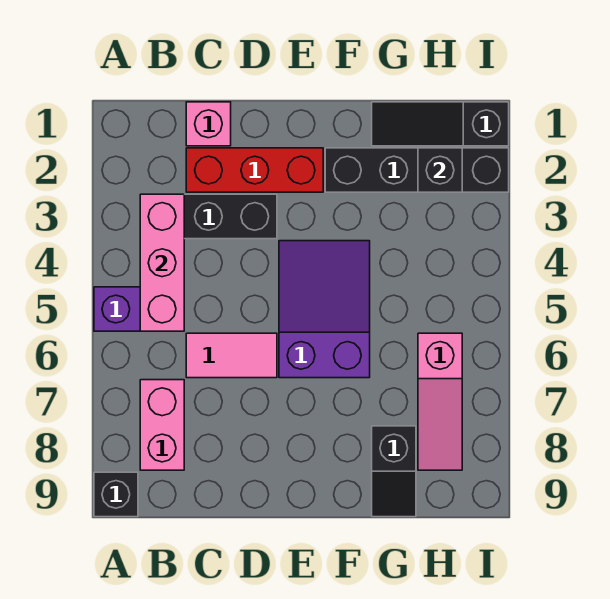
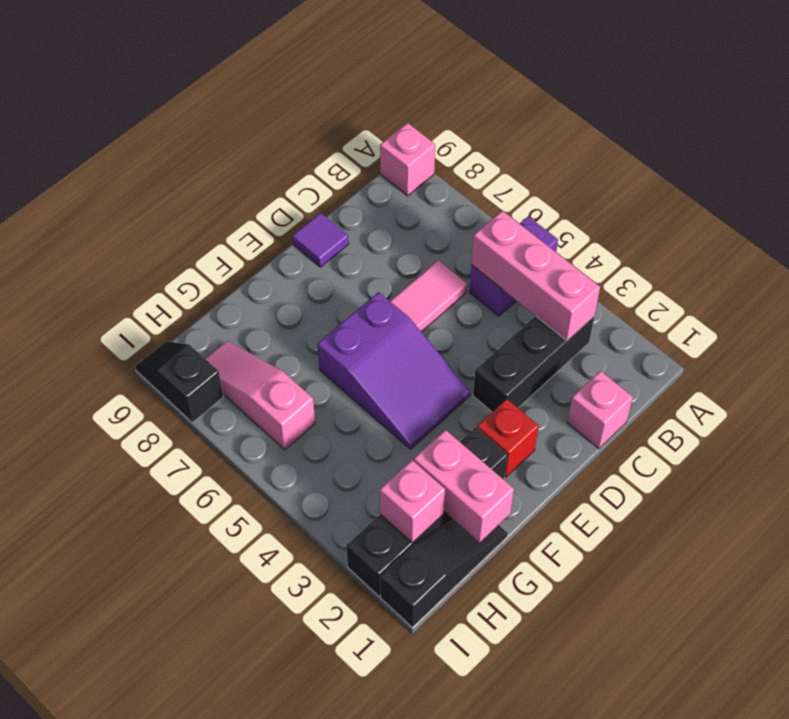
black 1x1 brick [94,472,138,517] -> pink 1x1 brick [380,123,435,196]
pink 1x2 brick [140,380,184,470] -> pink 1x2 brick moved to [414,430,514,542]
red 1x3 brick [186,148,323,192] -> red 1x1 brick [477,399,539,477]
none -> purple 1x1 tile [292,213,349,267]
black 1x2 slope [372,426,416,517] -> black 1x2 slope moved to [135,341,223,423]
black 1x1 brick [418,148,462,192] -> pink 1x1 brick [380,460,445,543]

